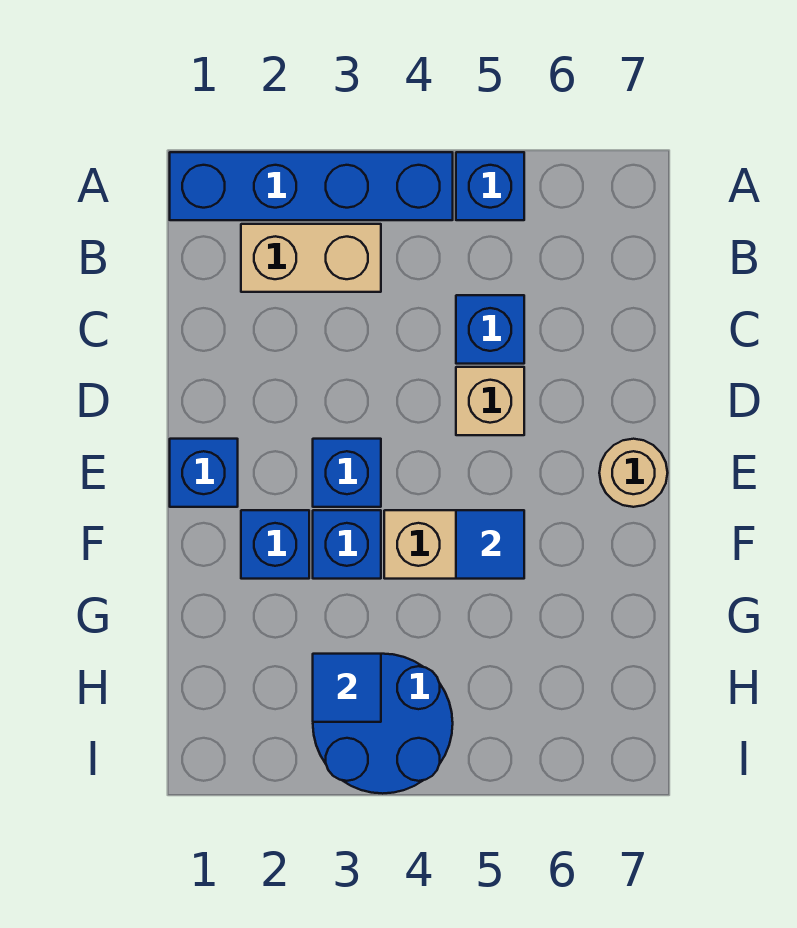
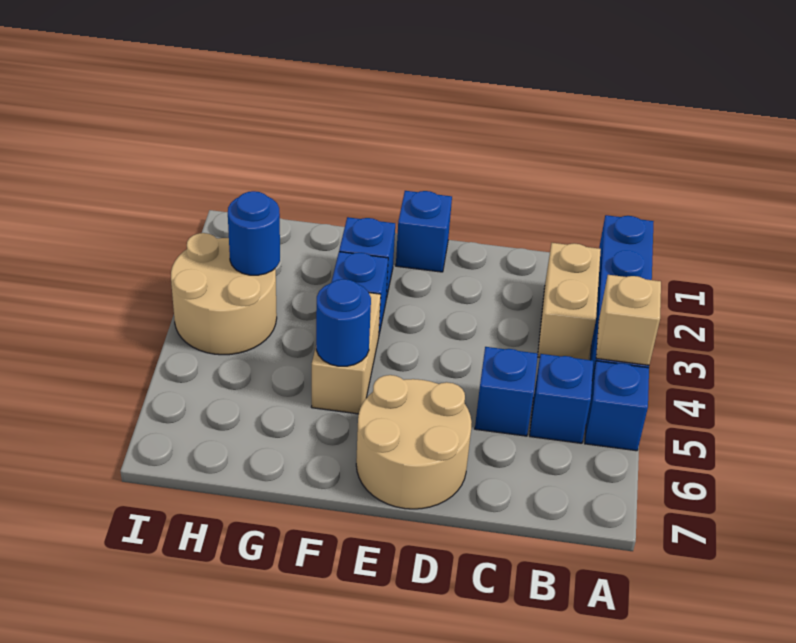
tan 1x1 brick [456,367,524,435] -> tan 1x1 brick moved to [596,275,661,365]
blue 1x1 brick [313,439,381,507] -> blue 1x1 brick moved to [530,354,593,443]
tan 1x1 round brick [599,439,668,507] -> tan 2x2 round brick [356,375,472,509]
blue 1x1 tile [456,510,524,579] -> blue 1x1 round brick [316,279,371,366]
blue 2x2 round brick [313,654,453,794] -> tan 2x2 round brick [171,233,277,355]
blue 1x1 tile [313,654,381,722] -> blue 1x1 round brick [228,191,280,275]

